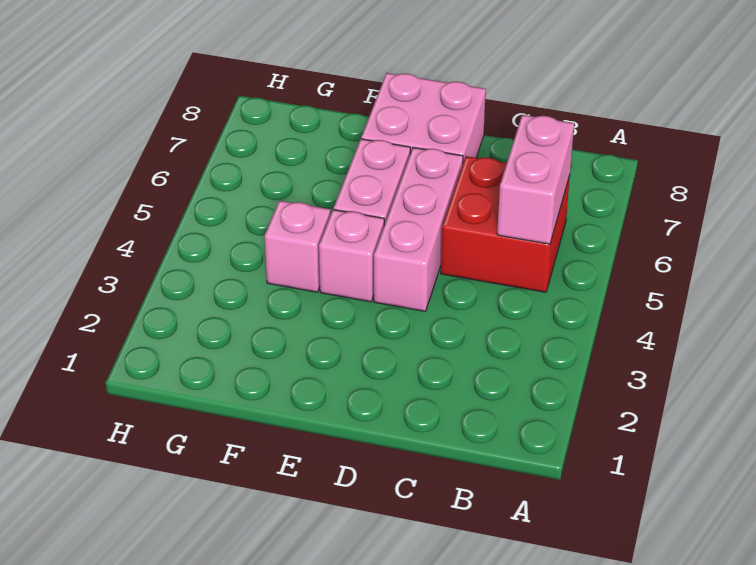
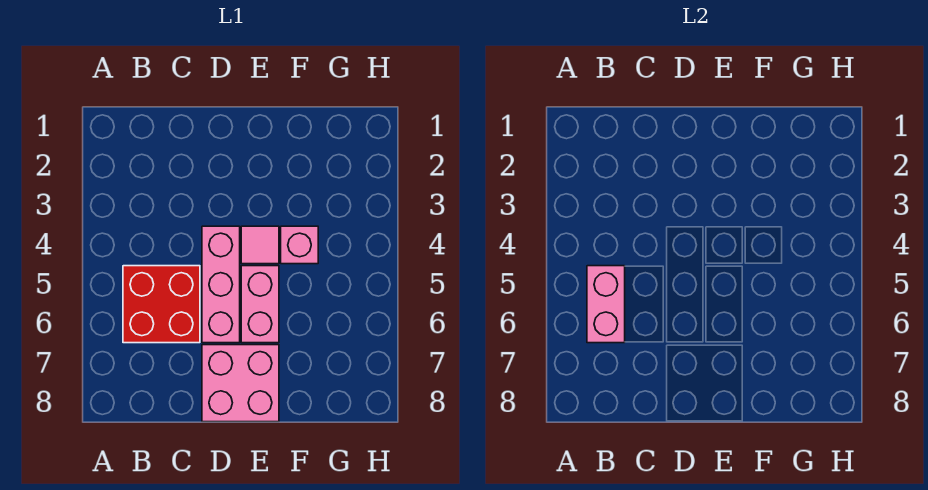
pink 1x1 brick [319,210,384,302] -> pink 1x1 tile [241,226,279,264]

